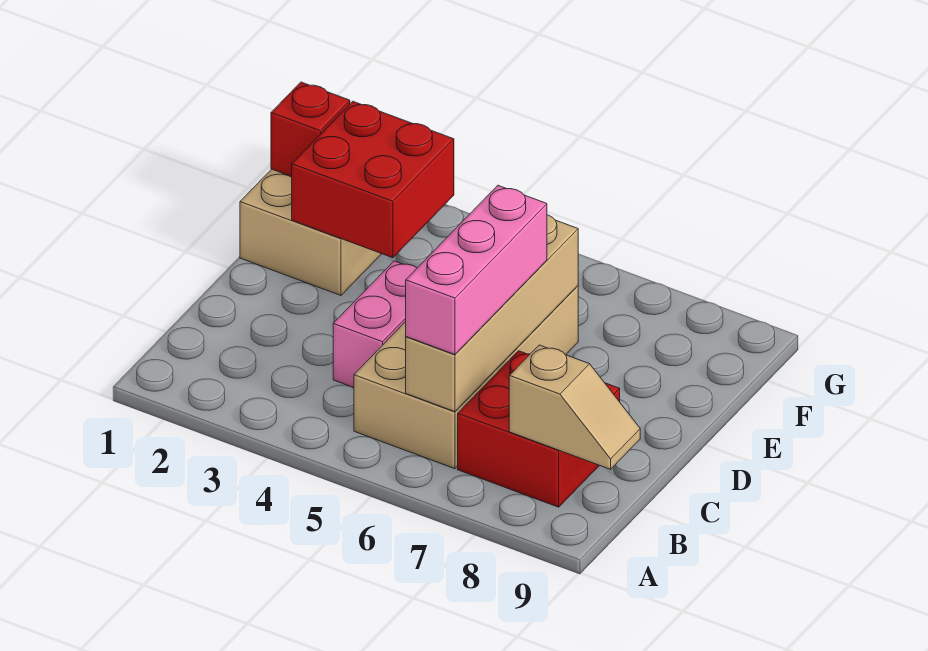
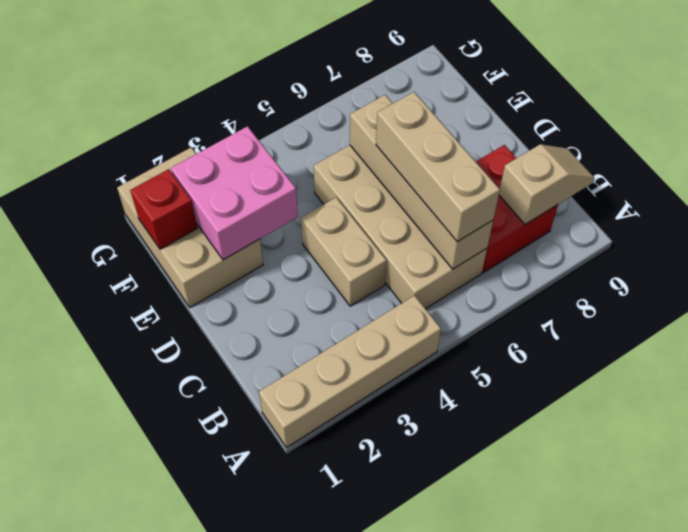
none -> tan 1x4 brick [259,296,441,448]
pink 1x3 brick [406,186,547,354] -> tan 1x3 brick [376,92,500,242]
pink 1x2 brick [333,261,417,387] -> tan 1x2 brick [301,197,386,306]
red 2x2 brick [292,101,454,258] -> pink 2x2 brick [171,126,298,260]

